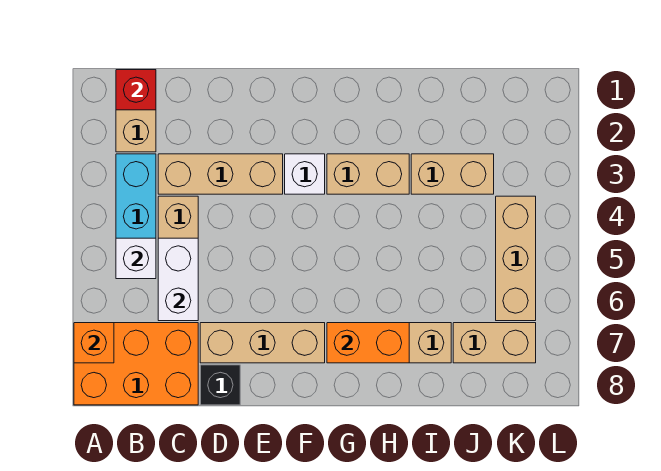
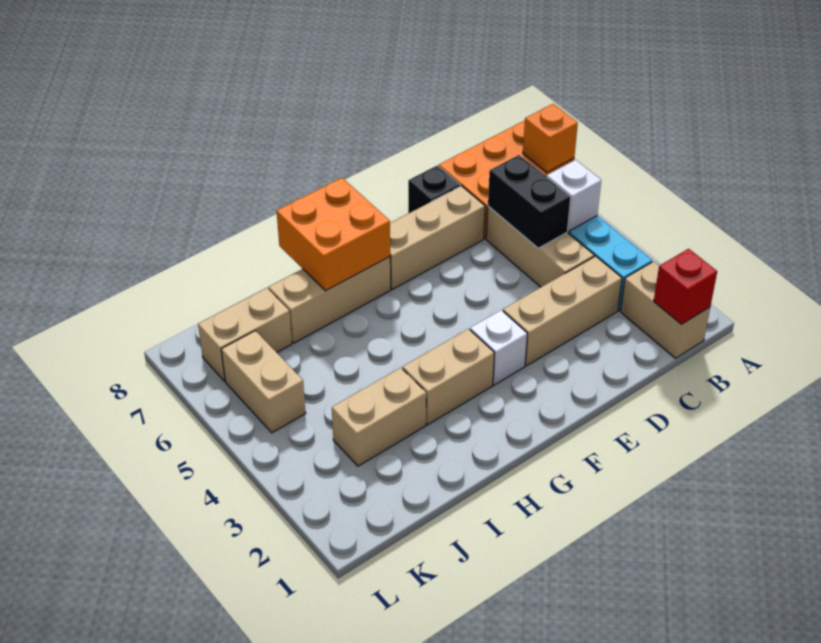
white 1x2 brick [158,238,198,321] -> black 1x2 brick [488,155,571,248]
orange 1x2 brick [327,323,409,363] -> orange 2x2 brick [277,178,390,291]
tan 1x3 brick [496,196,536,321] -> tan 1x2 brick [221,331,306,433]

